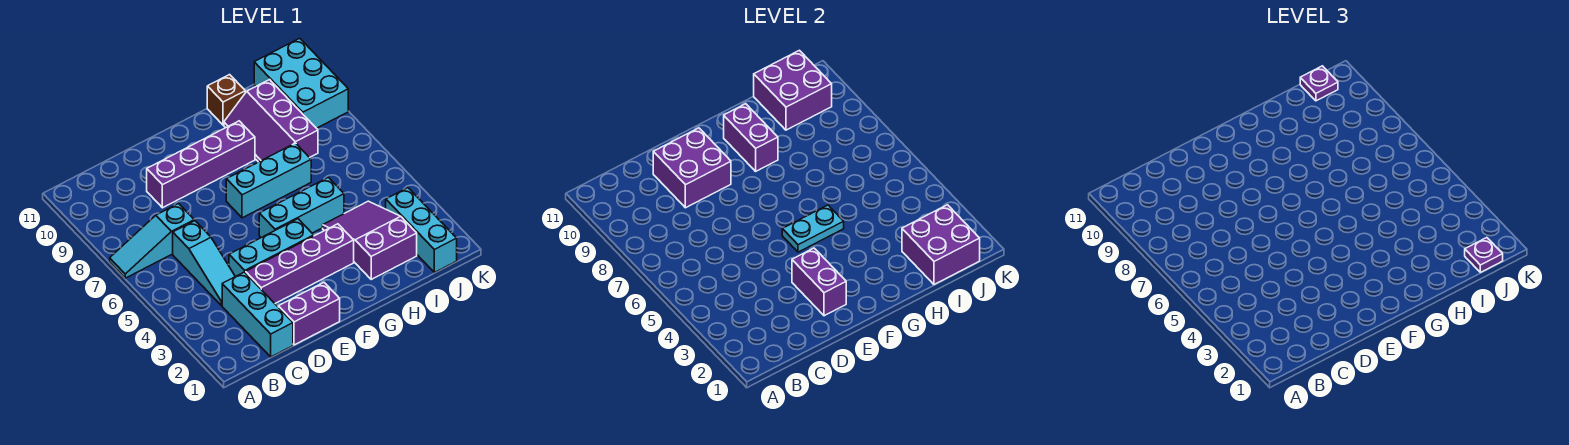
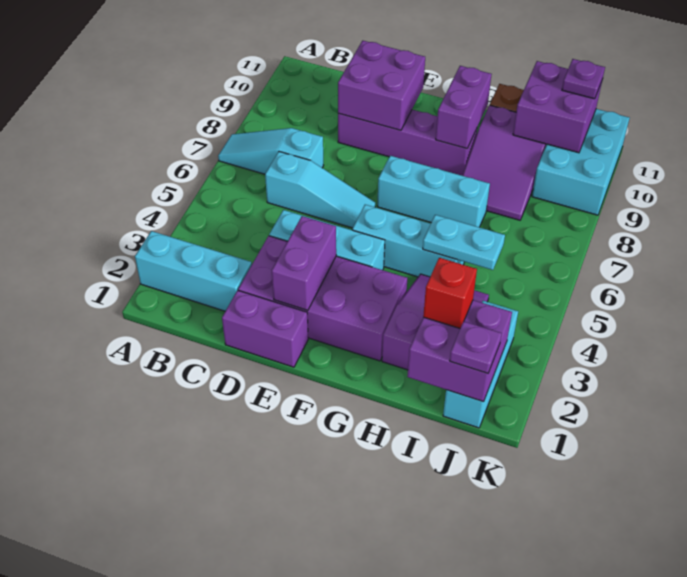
cyan 1x3 brick [222,272,293,357] -> cyan 1x3 brick turned to [135,231,252,311]
cyan 1x3 slope [173,221,235,306] -> cyan 1x3 slope turned to [265,152,375,228]
purple 1x4 brick [246,224,354,303] -> purple 2x4 brick [238,236,407,361]
cyan 1x2 plate [782,205,844,252] -> cyan 1x2 plate moved to [423,215,505,270]
purple 2x3 slope [224,80,318,162] -> purple 2x3 slope turned to [463,105,547,220]
none -> red 1x1 brick [423,258,477,328]

